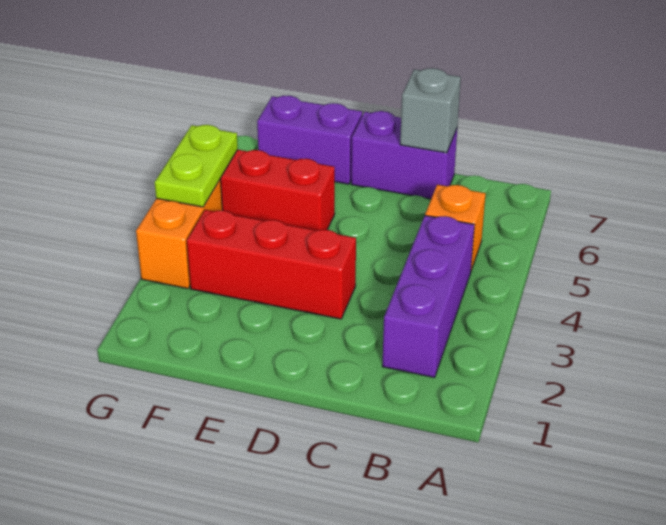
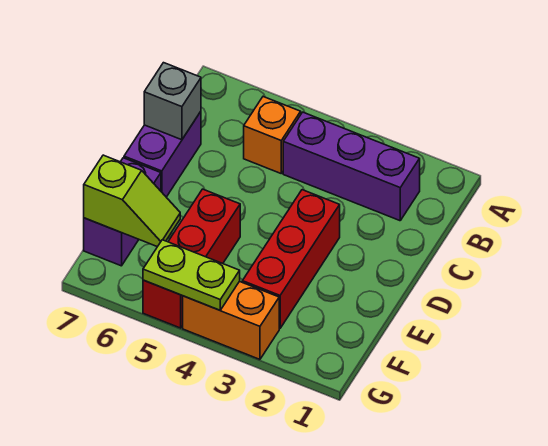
none -> lime 1x2 slope [84,155,180,247]

